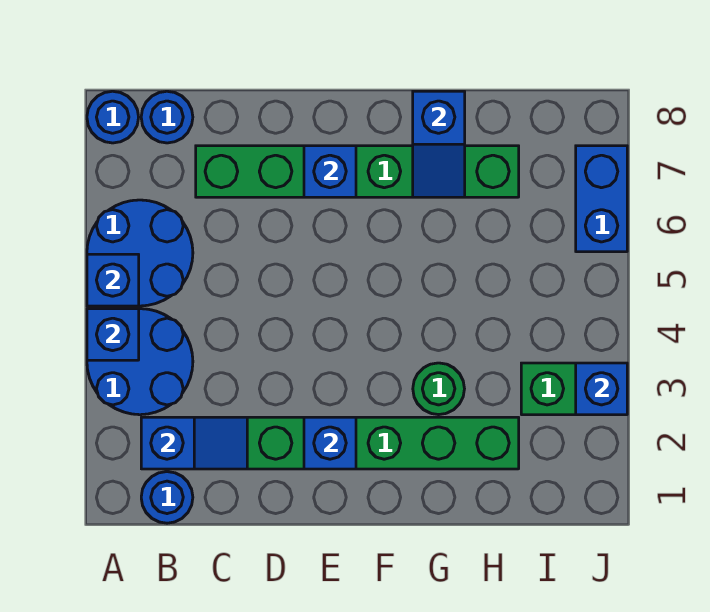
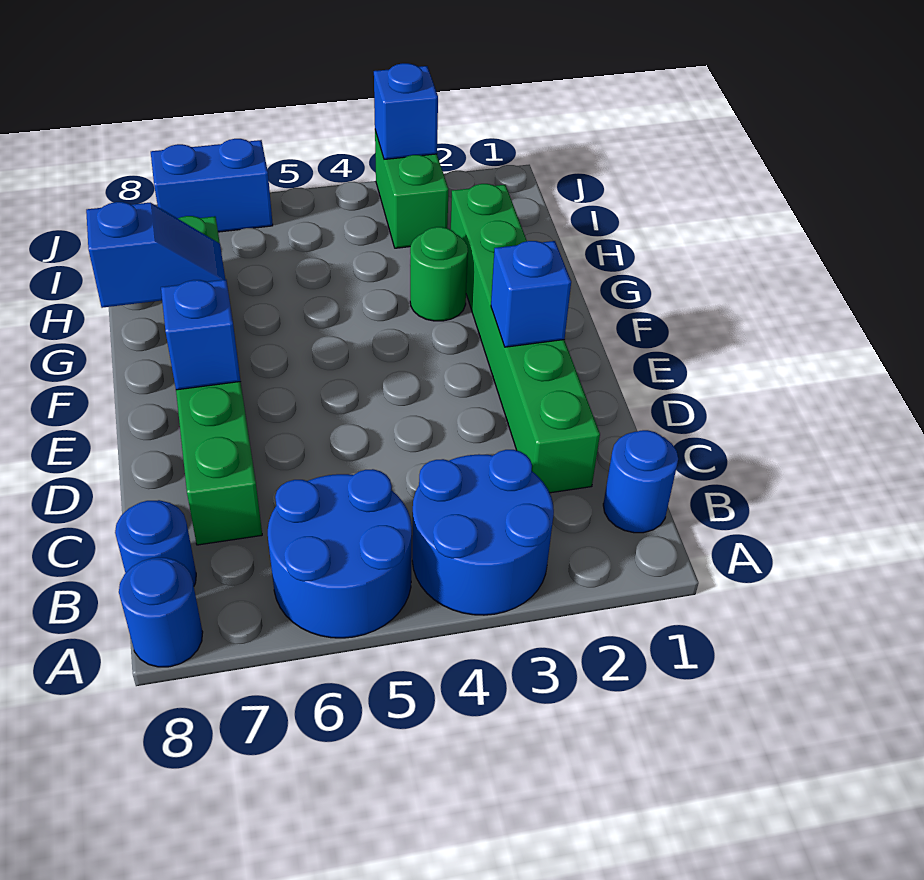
blue 1x1 brick [87,309,139,360] -> none
blue 1x1 brick [87,254,139,306] -> none
blue 1x2 slope [141,417,247,469] -> none

